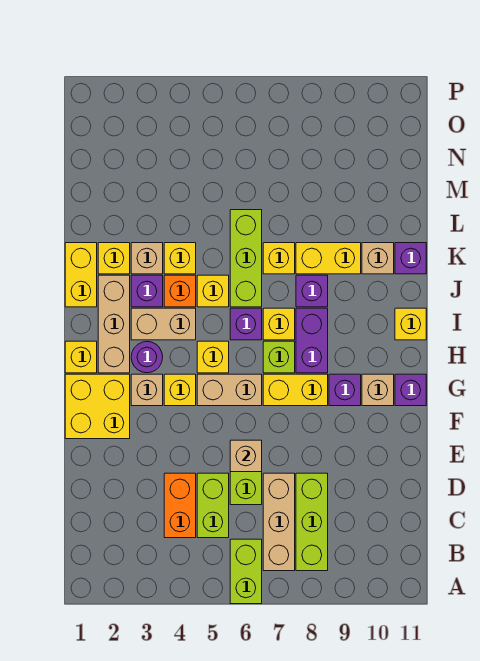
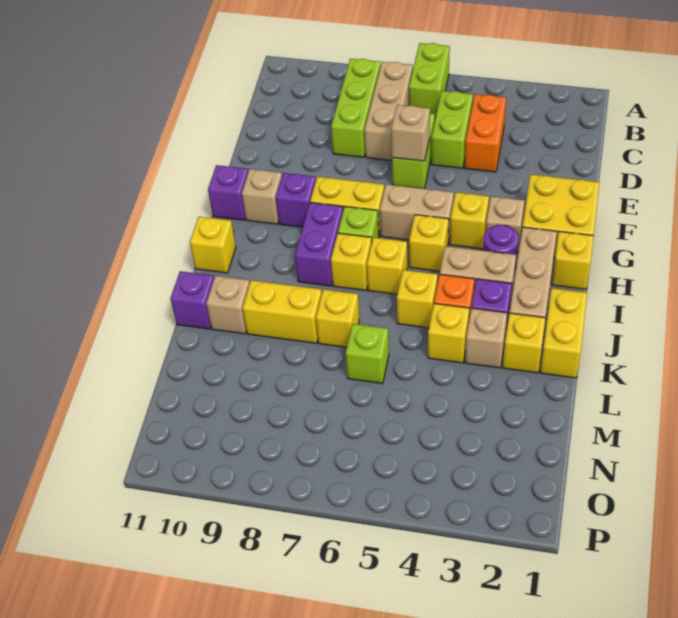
purple 1x1 brick [230,308,262,340] -> yellow 1x1 brick [367,238,407,294]
lime 1x3 brick [230,210,262,307] -> lime 1x1 brick [346,324,389,384]
purple 1x1 brick [296,275,328,307] -> none

